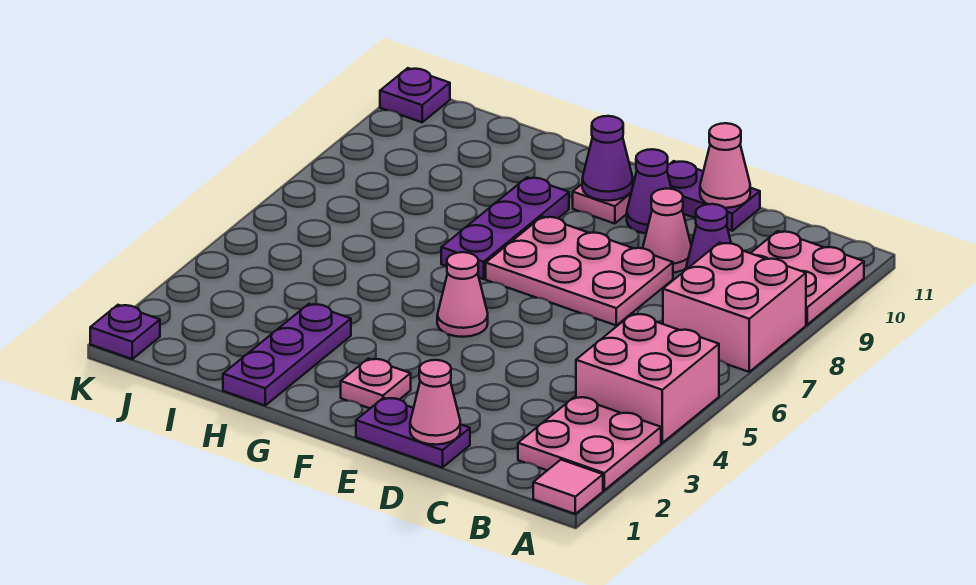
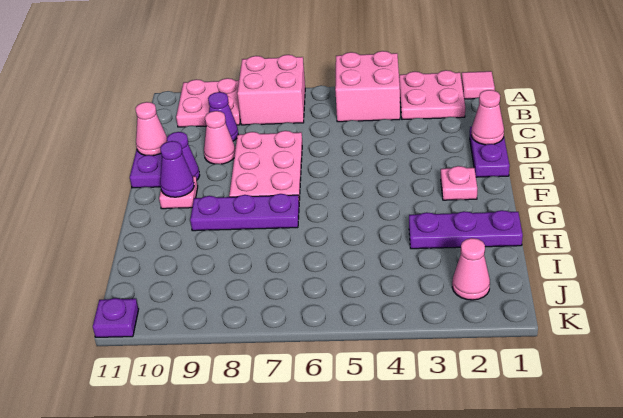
pink 1x1 cone [437,252,488,337] -> pink 1x1 cone moved to [452,238,490,300]
purple 1x1 plate [90,305,160,359] -> none

